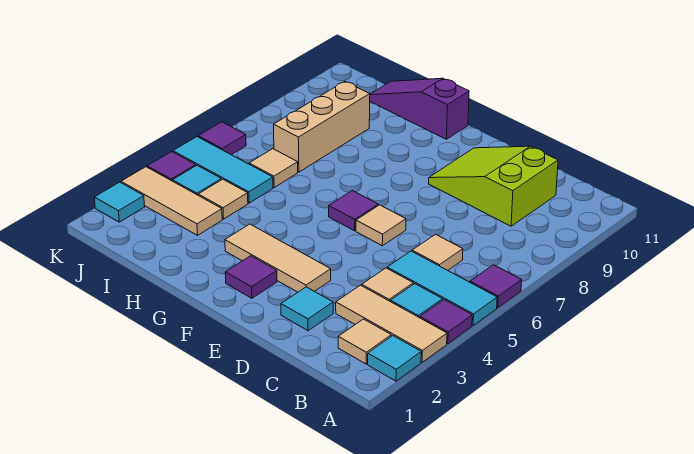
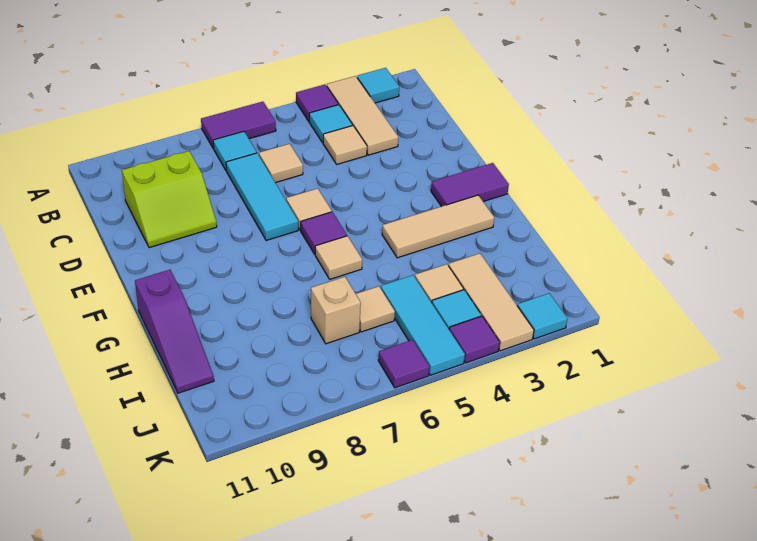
cyan 1x3 tile [387,251,497,326] -> cyan 1x3 tile moved to [226,153,298,241]
purple 1x1 tile [470,265,522,308] -> purple 1x2 tile [201,102,276,148]
tan 1x1 tile [338,319,391,364] -> tan 1x1 tile moved to [315,236,362,279]
lime 2x3 slope [429,146,558,226] -> lime 2x2 slope [122,151,217,248]
cyan 1x1 tile [281,287,333,331] -> cyan 1x1 tile moved to [213,131,257,170]
tan 1x3 tile [225,224,331,292] -> tan 1x3 tile turned to [382,195,494,258]
purple 1x1 tile [225,256,277,298] -> purple 1x2 tile [431,163,509,206]
tan 1x3 brick [273,81,370,172] -> tan 1x1 brick [311,277,361,344]

